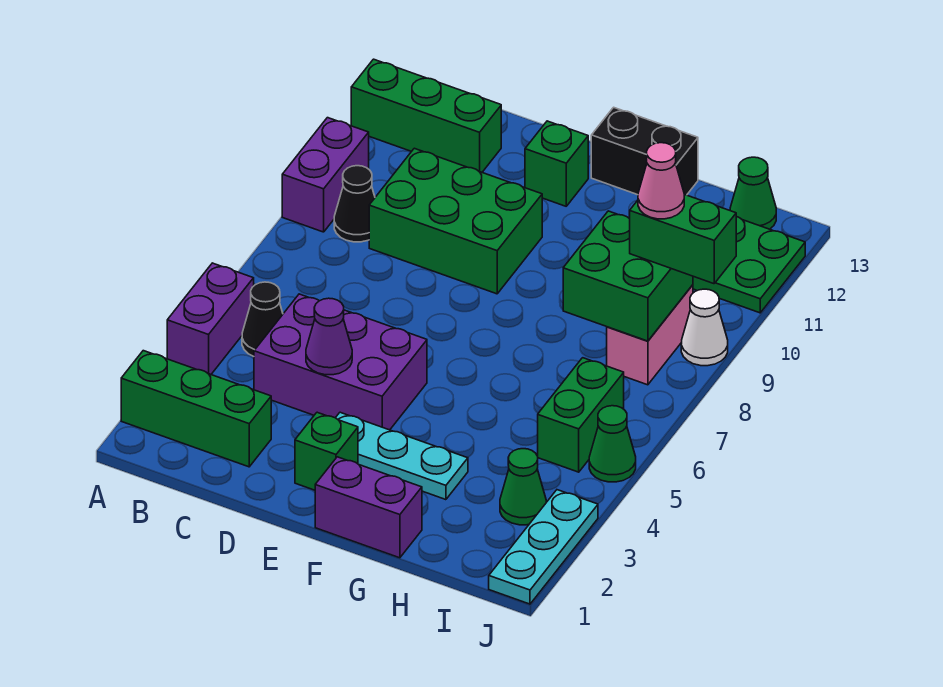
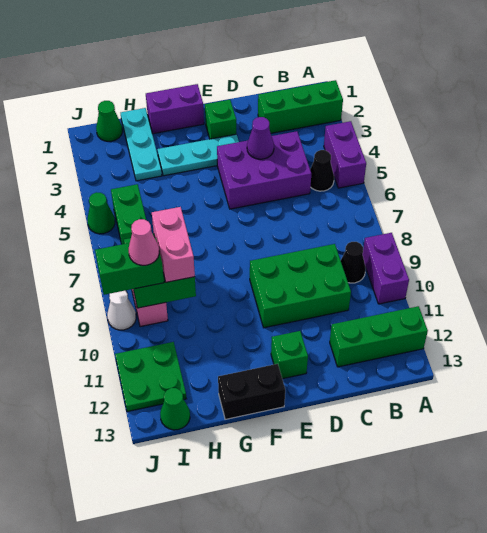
none -> pink 1x2 brick [152,207,195,282]
green 1x1 cone [500,449,546,525] -> green 1x1 cone moved to [96,101,122,141]
cyan 1x3 plate [489,490,598,604] -> cyan 1x3 plate moved to [121,108,162,181]

